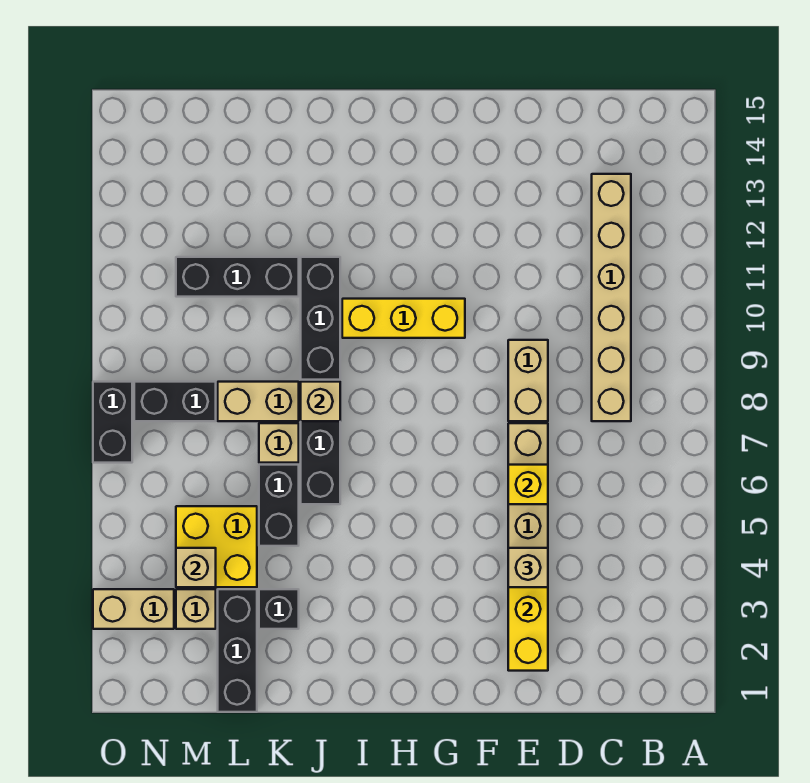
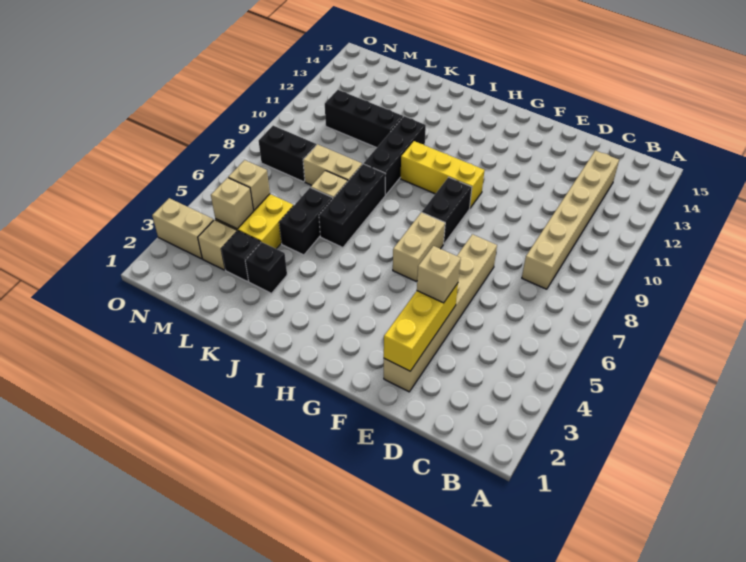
yellow 1x1 brick [508,465,548,504] -> none
tan 1x2 brick [508,340,548,421] -> tan 1x2 brick moved to [393,212,445,282]
tan 1x1 brick [301,382,340,421] -> tan 1x1 brick moved to [228,160,270,210]
black 1x3 brick [218,589,257,712] -> black 1x1 brick [221,231,261,281]
black 1x2 brick [93,382,132,463] -> black 1x2 brick moved to [422,177,472,243]

